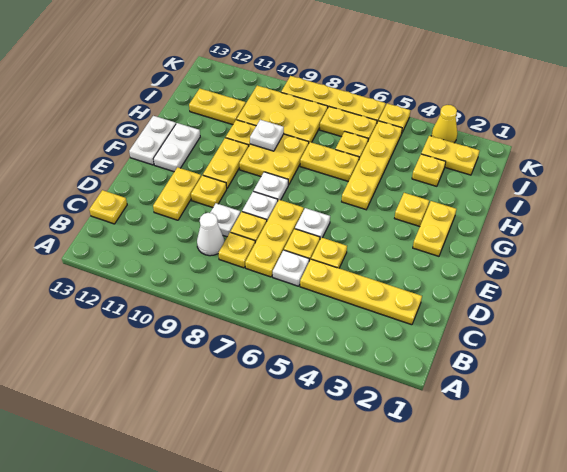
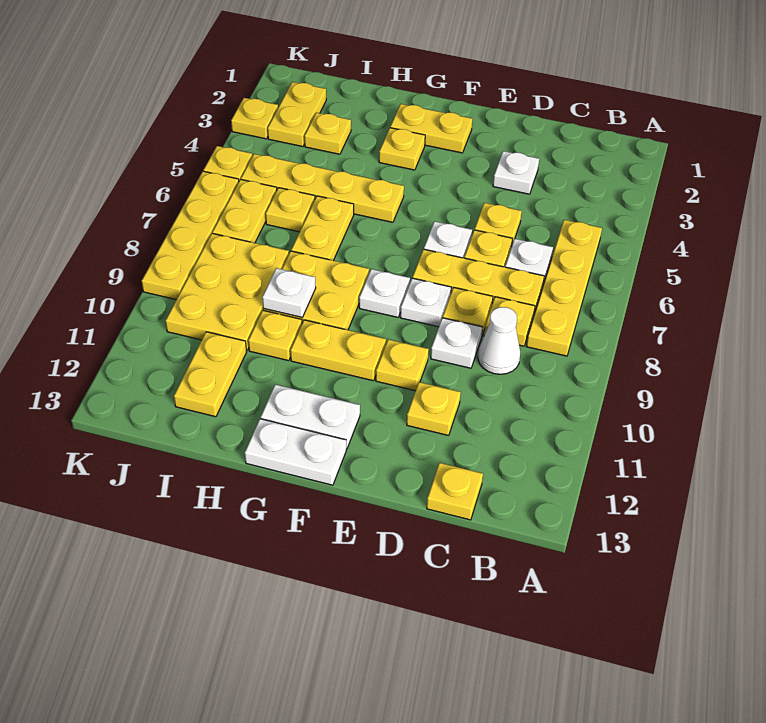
yellow 1x4 plate [300,259,422,325] -> yellow 1x4 plate moved to [526,220,602,356]
none -> white 1x1 plate [493,151,539,194]
yellow 1x2 plate [153,167,201,220] -> yellow 1x1 plate [407,382,461,435]
yellow 1x1 cone [432,105,457,143] -> yellow 1x1 plate [231,98,278,139]

